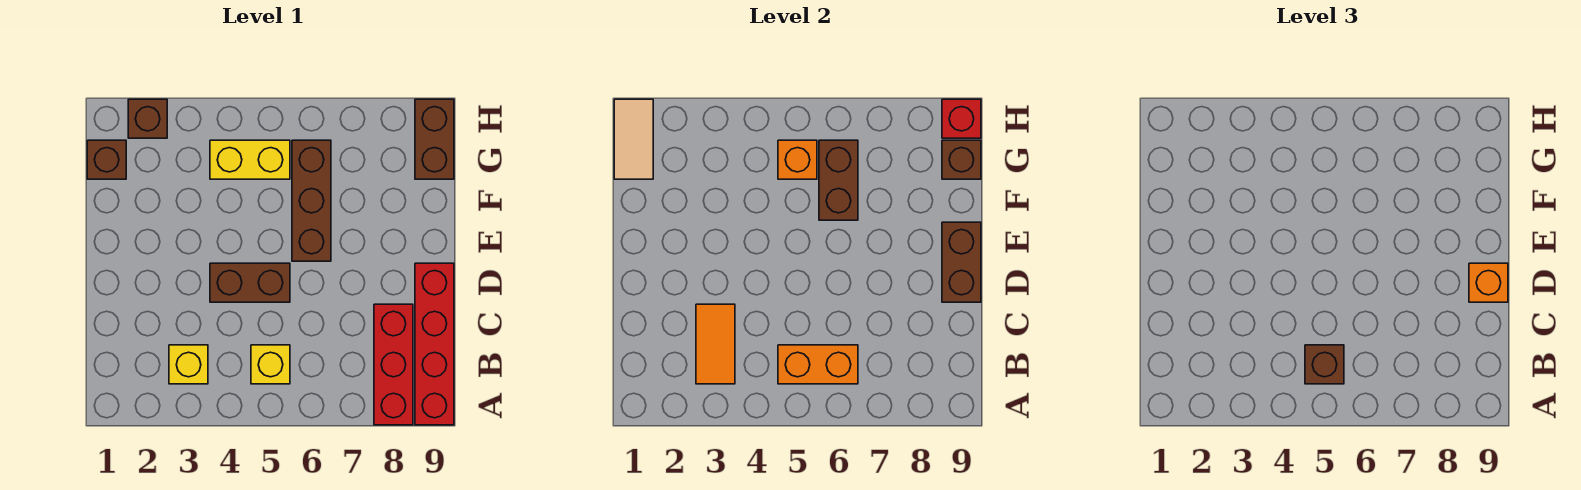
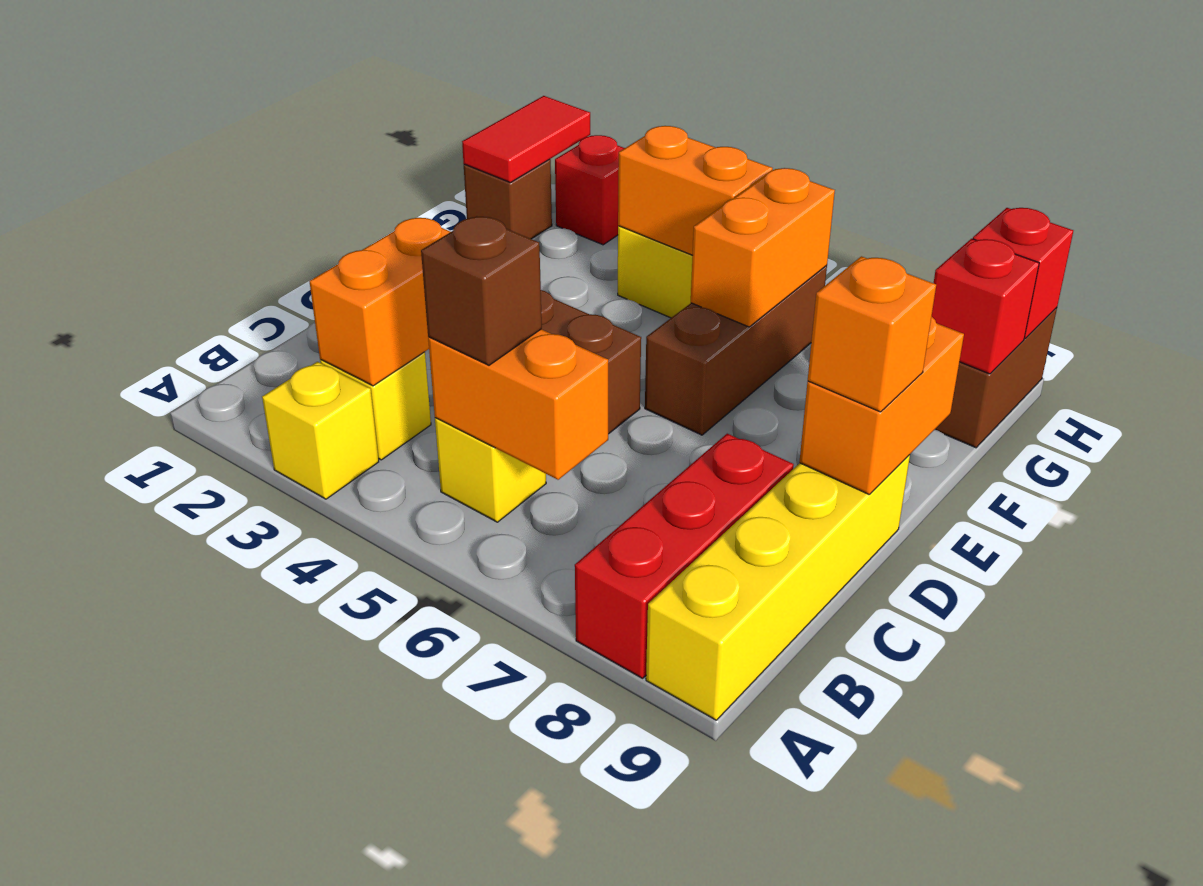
none -> yellow 1x1 brick [262,362,379,499]
red 1x4 brick [415,263,454,425] -> yellow 1x4 brick [646,455,910,720]
orange 1x2 tile [696,304,735,384] -> orange 1x2 brick [309,218,450,386]
brown 1x2 brick [942,222,981,302] -> orange 1x2 brick [799,317,964,494]
brown 1x2 brick [819,140,858,220] -> orange 1x2 brick [691,168,835,327]
tan 1x2 tile [614,99,653,179] -> red 1x2 tile [462,96,590,183]
orange 1x1 brick [778,140,817,179] -> orange 1x2 brick [618,126,773,255]
brown 1x1 brick [942,140,981,179] -> red 1x1 brick [932,239,1039,374]
brown 1x1 brick [128,99,167,138] -> red 1x1 brick [555,135,625,245]

